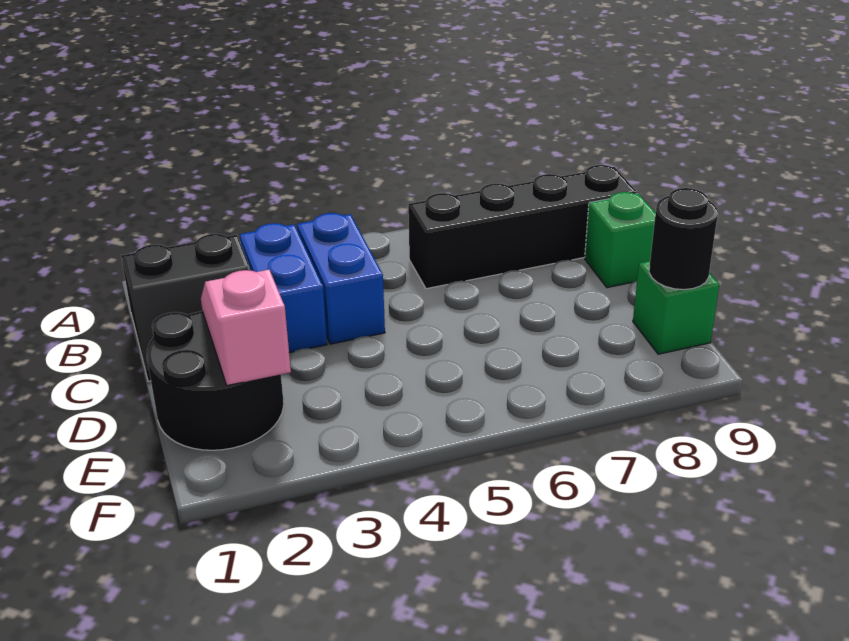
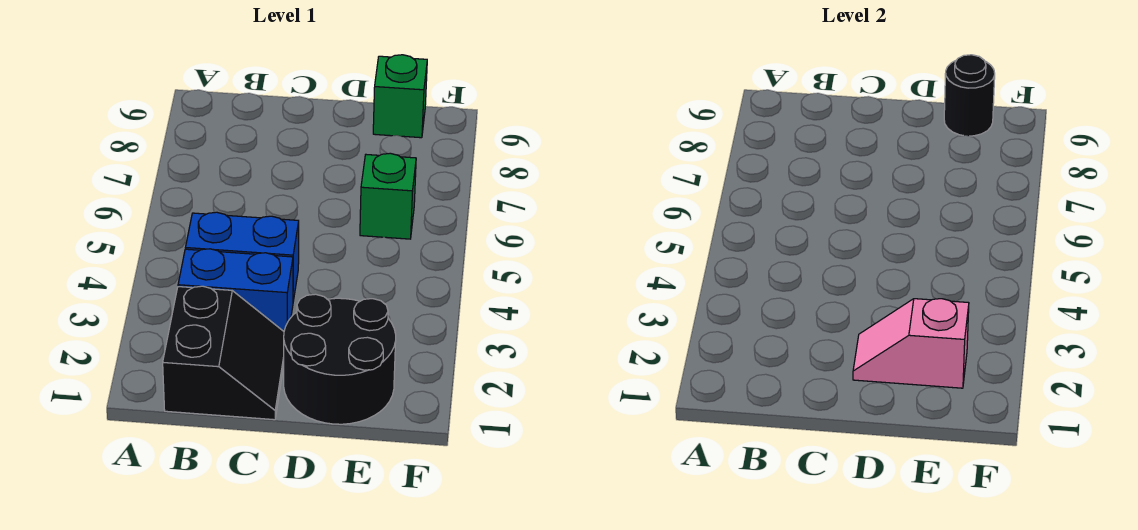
black 1x4 brick [408,165,637,289] -> none
green 1x1 brick [585,192,656,288] -> green 1x1 brick moved to [360,153,416,239]

